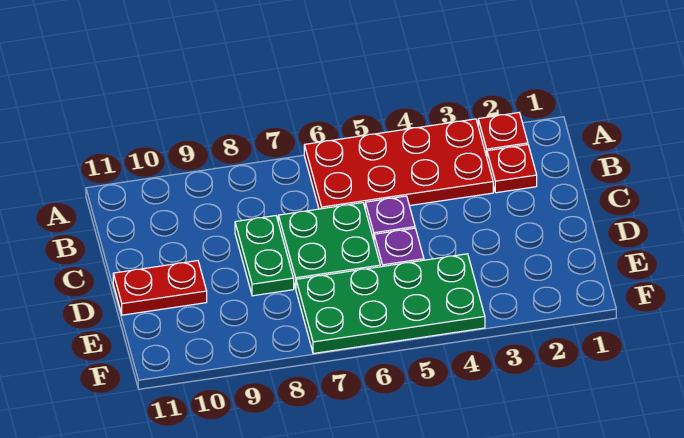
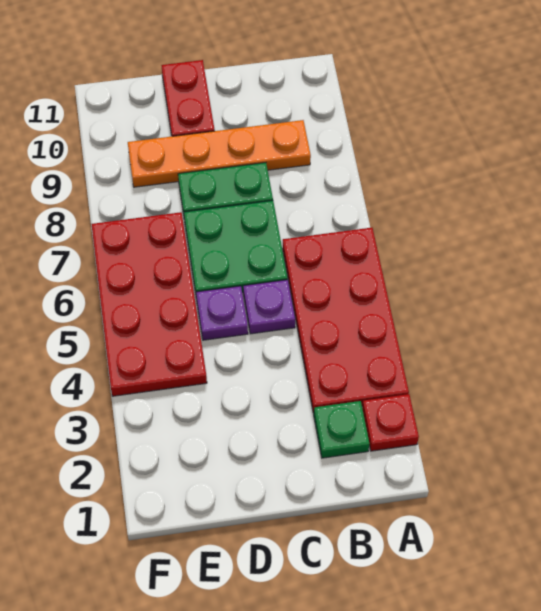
red 1x1 plate [487,145,537,193] -> green 1x1 plate [314,401,369,458]
none -> orange 1x4 plate [128,120,311,187]
green 2x4 plate [296,254,485,354] -> red 2x4 plate [91,212,207,396]

